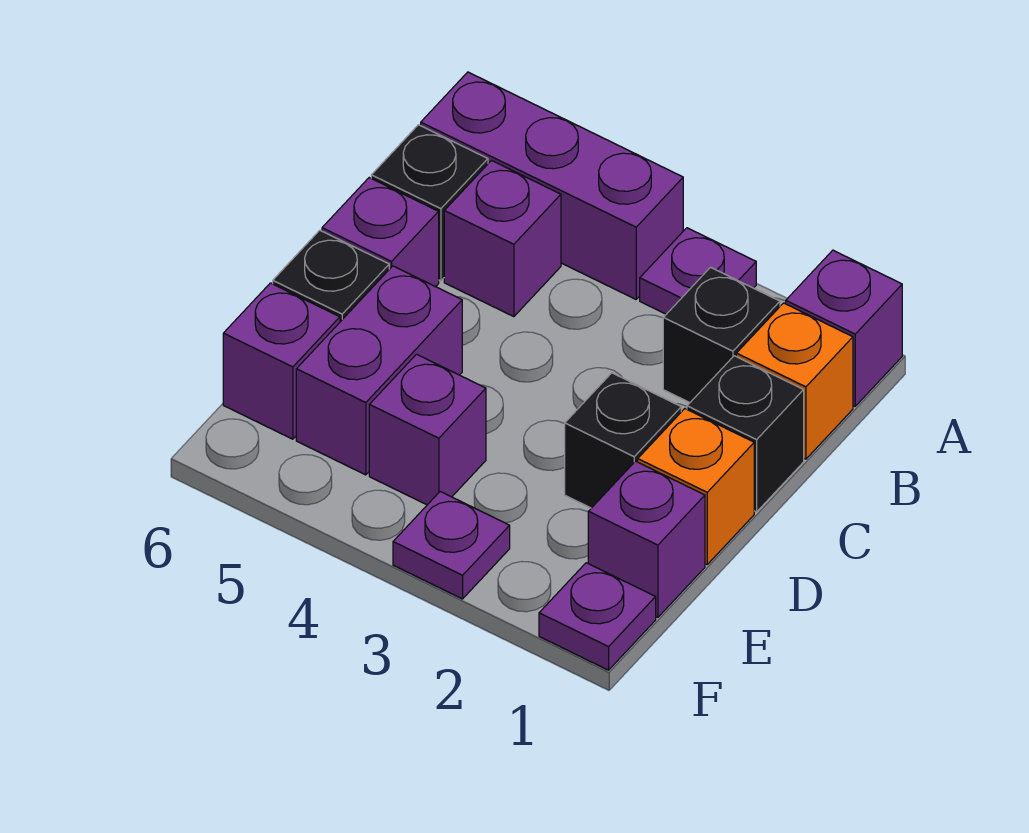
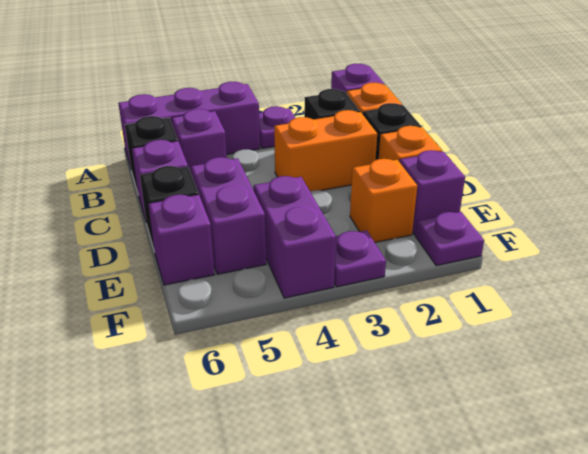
none -> orange 1x2 brick [274,110,377,191]
black 1x1 brick [565,373,681,508] -> none
none -> orange 1x1 brick [350,159,417,242]
purple 1x1 brick [369,354,486,505] -> purple 1x2 brick [254,176,336,298]

